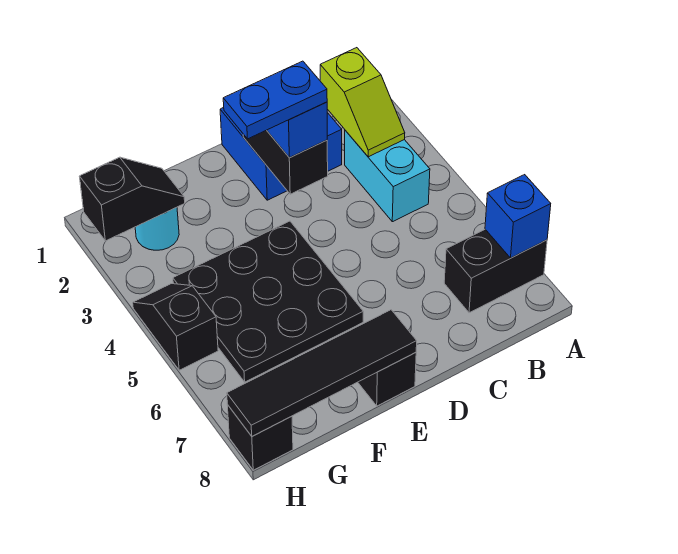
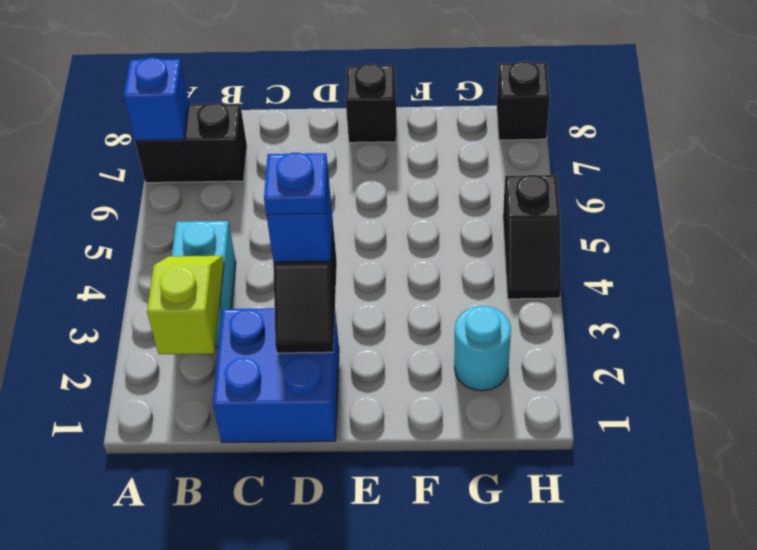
blue 1x2 plate [223,61,327,139] -> blue 1x1 plate [264,153,328,215]
black 3x3 plate [173,221,363,382] -> none
black 1x4 tile [227,310,417,436] -> none
black 1x2 slope [79,157,185,241] -> none

